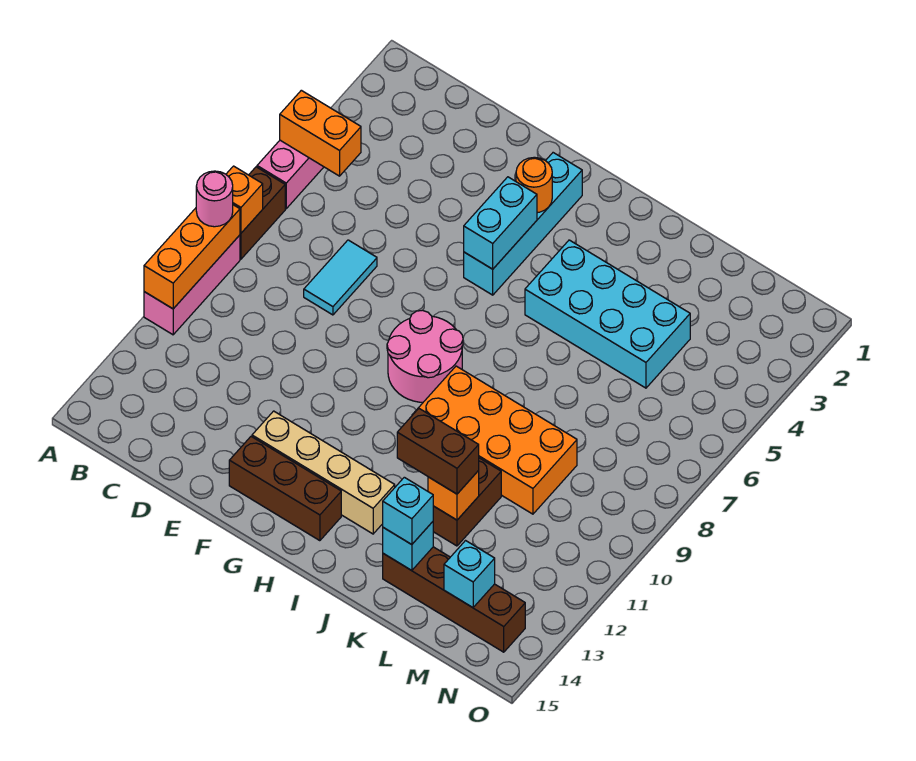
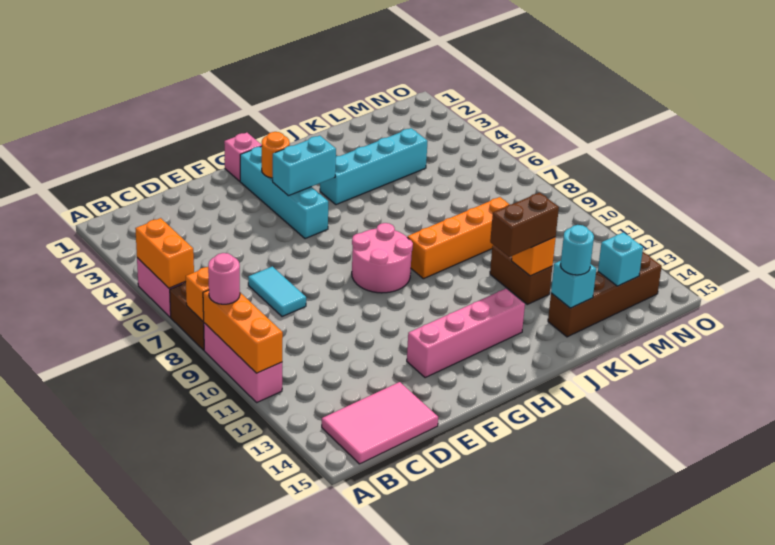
orange 1x2 brick [280,90,361,176] -> orange 1x2 brick turned to [135,218,194,288]
none -> pink 2x3 tile [322,382,438,464]
tan 1x4 brick [252,411,395,534] -> pink 1x4 brick [407,289,525,378]
brown 1x3 brick [229,437,341,541] -> none
none -> pink 1x1 brick [224,133,262,181]
cyan 1x2 brick [464,177,537,269] -> cyan 1x2 brick turned to [273,136,336,196]
cyan 2x4 brick [525,240,690,388] -> cyan 1x4 brick [320,128,428,205]
orange 2x4 brick [412,366,577,514] -> orange 1x4 brick [407,197,510,279]
cyan 1x1 brick [383,477,433,545] -> cyan 1x1 round brick [560,225,594,275]

